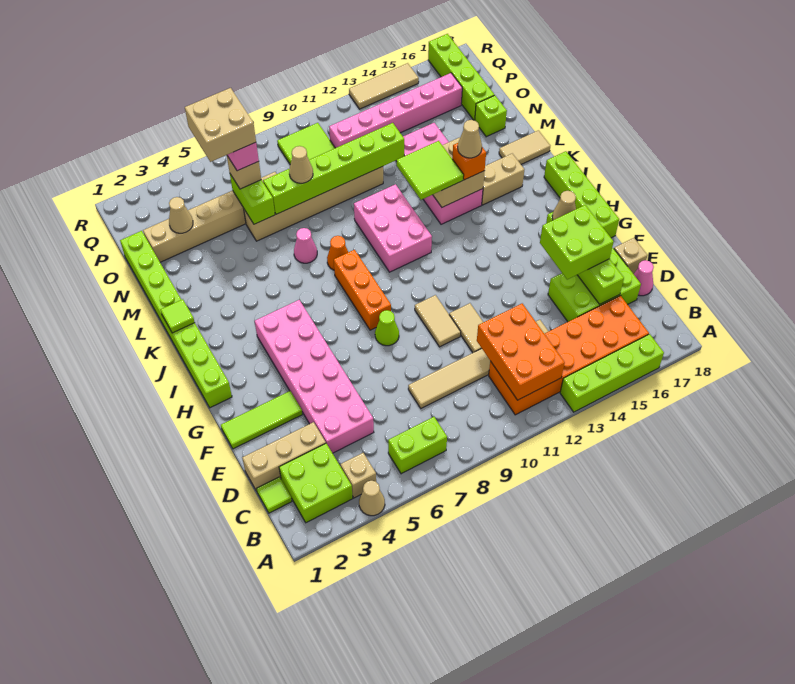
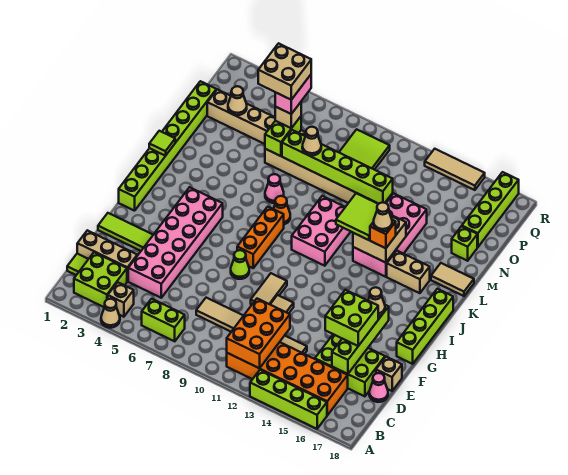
pink 1x6 brick [329,73,462,148] -> none

